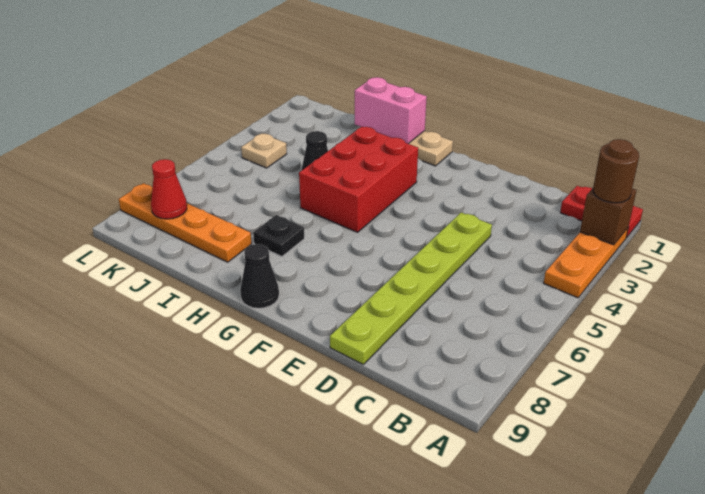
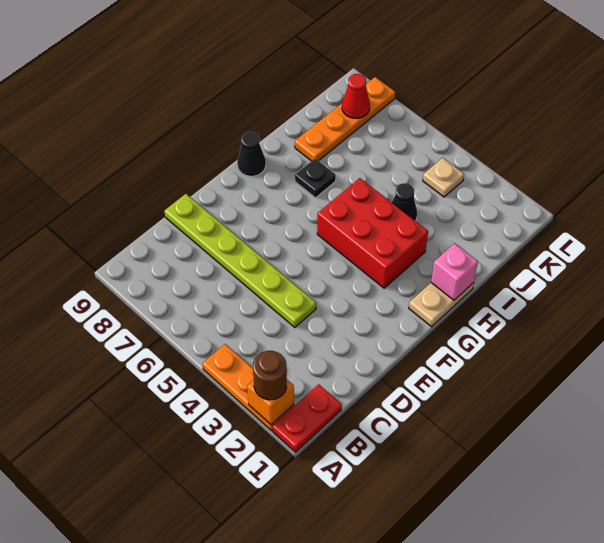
brown 1x1 brick [580,189,636,245] -> orange 1x1 brick [247,380,294,425]
pink 1x2 brick [355,77,427,144] -> pink 1x1 brick [431,243,478,300]

